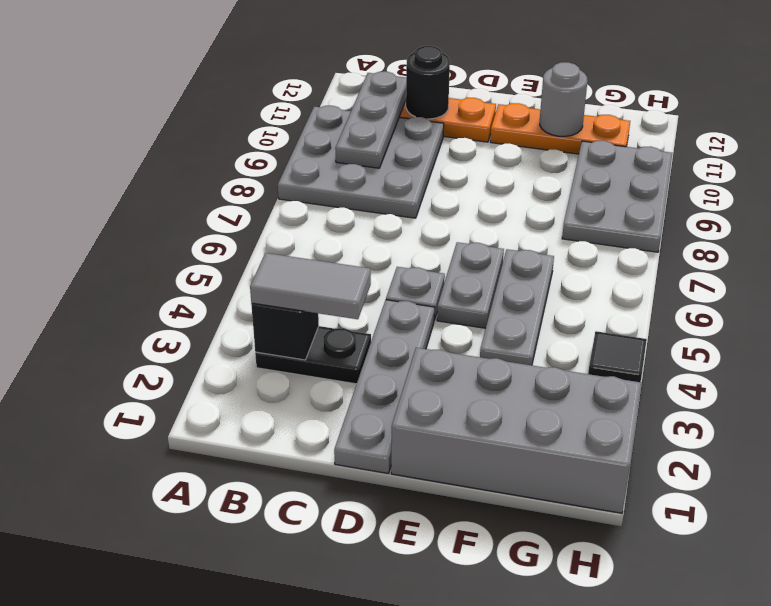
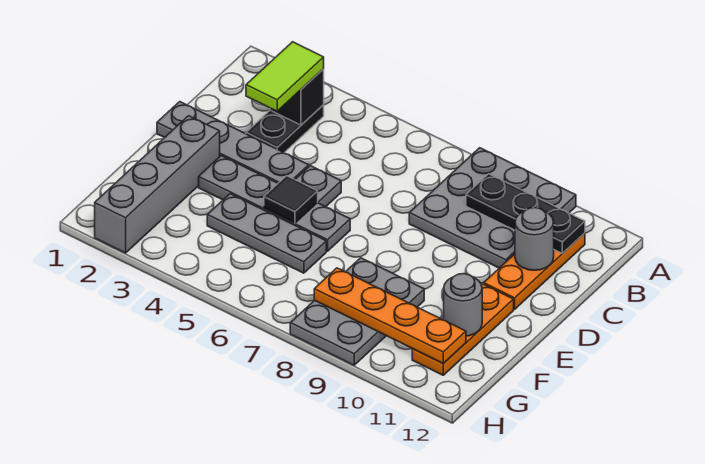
grey 1x2 tile [250,253,371,319] -> lime 1x2 tile [246,42,324,111]
grey 1x3 plate [335,71,406,168] -> black 1x3 plate [466,174,585,253]
black 1x1 round brick [406,46,450,119] -> grey 1x1 round brick [515,208,554,270]
grey 2x4 brick [391,348,642,513] -> grey 1x4 brick [95,116,220,253]
grey 1x2 plate [437,242,504,328] -> grey 1x4 plate [199,156,350,251]
grey 2x3 plate [562,140,672,252] -> grey 2x3 plate turned to [290,258,424,365]
none -> orange 1x4 plate [314,268,466,364]
black 1x1 tile [588,331,647,382] -> black 1x1 tile moved to [264,176,318,223]

